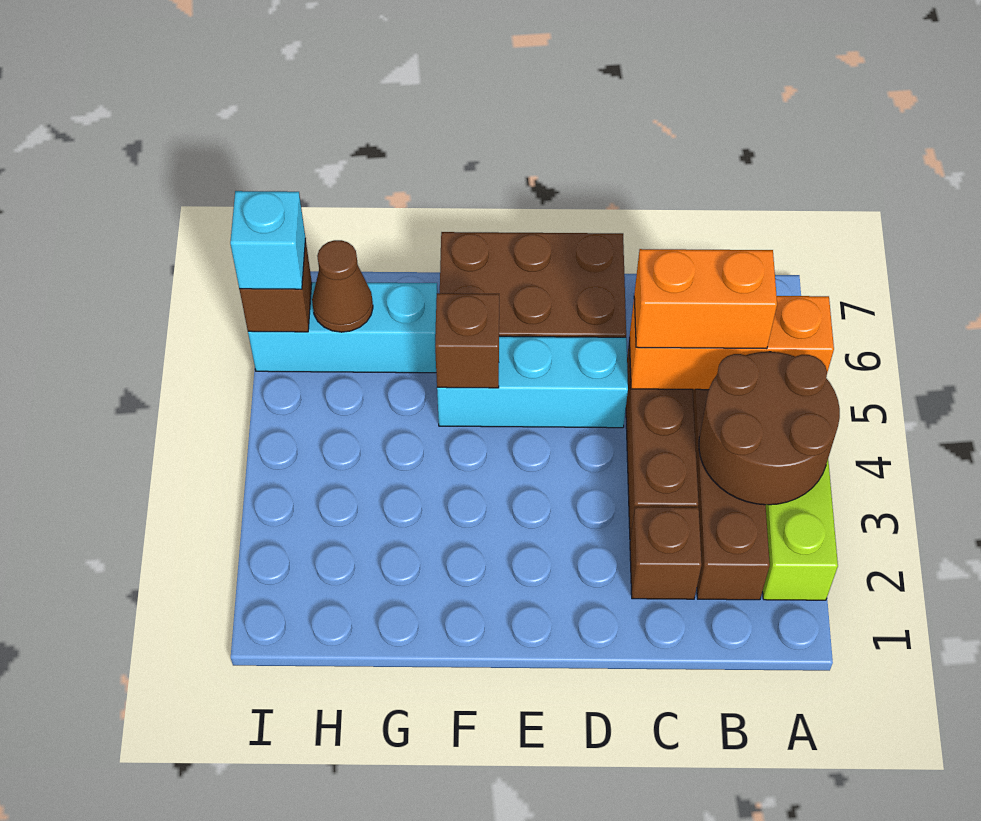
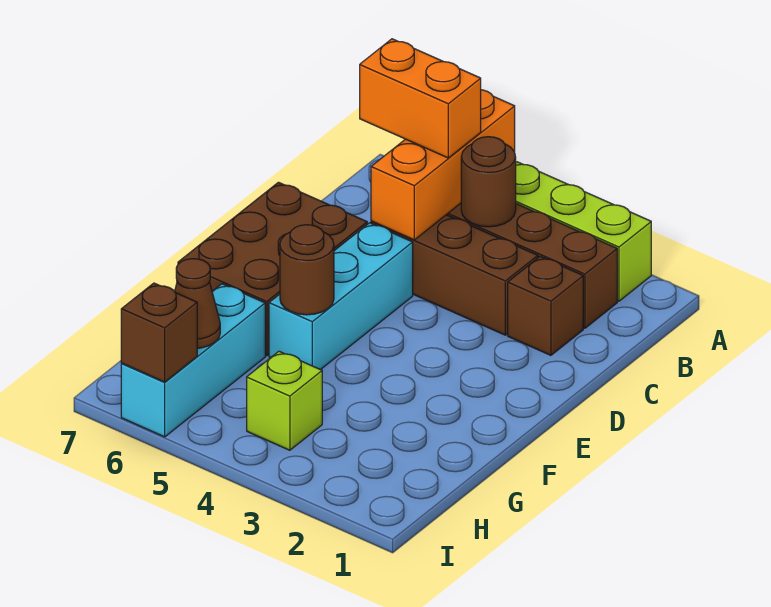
brown 2x2 round brick [699,352,840,505] -> brown 1x1 round brick [461,137,516,227]
orange 1x2 brick [634,249,777,349] -> orange 1x2 brick turned to [360,39,481,158]
brown 1x1 brick [435,293,499,388] -> brown 1x1 round brick [280,225,334,315]
none -> lime 1x1 brick [247,351,322,450]
cyan 1x1 brick [230,191,306,289] -> none

